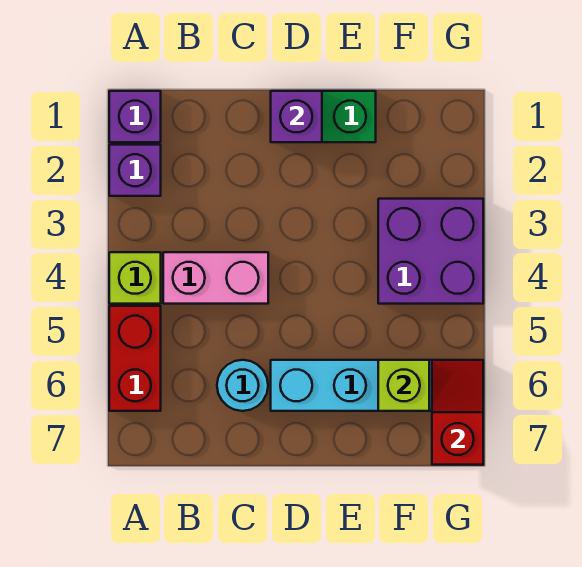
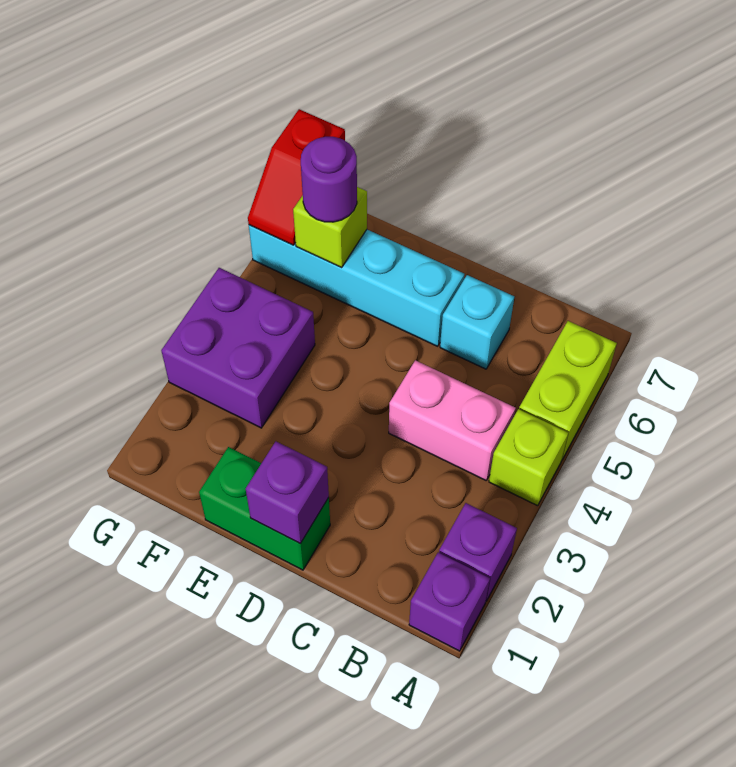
red 1x2 brick [109,306,161,411] -> lime 1x2 brick [519,321,617,459]
cyan 1x1 round brick [217,360,268,411] -> cyan 1x1 brick [440,275,514,369]
none -> purple 1x1 round brick [301,137,357,222]

